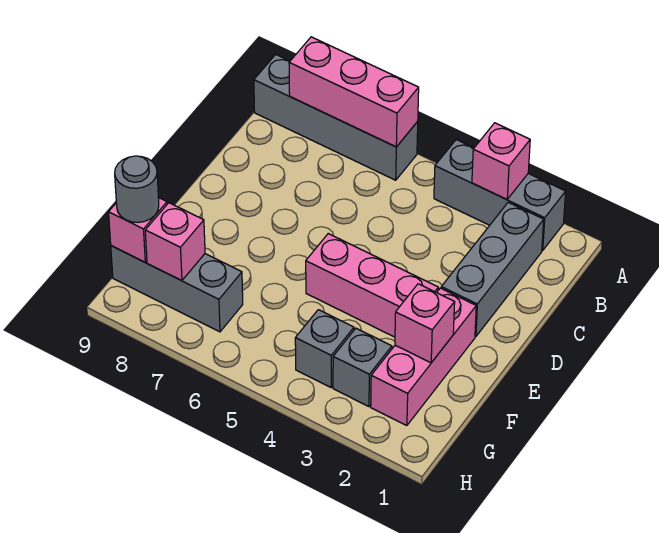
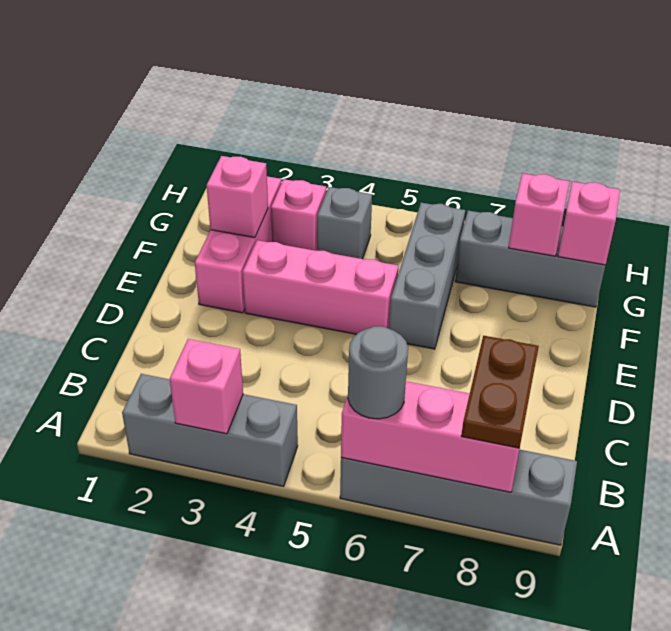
none -> brown 1x2 plate [461,336,539,448]
grey 1x3 brick [441,202,544,337] -> grey 1x3 brick moved to [389,203,465,349]
grey 1x1 brick [333,328,392,407] -> pink 1x1 brick [271,179,326,251]
grey 1x1 round brick [115,156,159,222] -> grey 1x1 round brick moved to [348,326,408,419]

